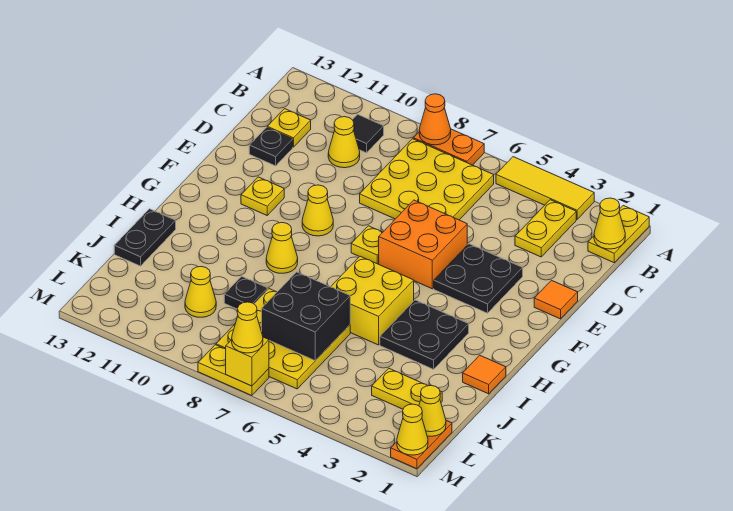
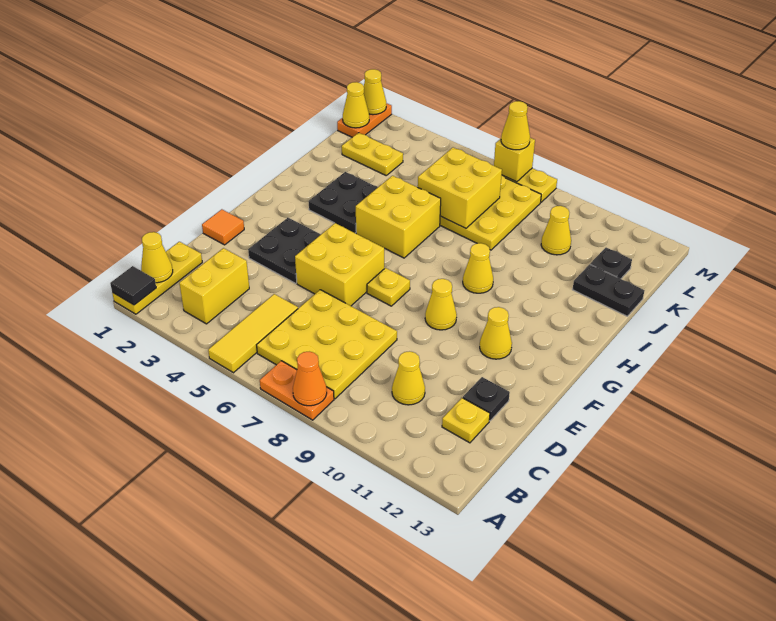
yellow 1x2 plate [588,206,649,262] -> yellow 1x3 plate [112,242,202,314]
yellow 1x3 tile [496,157,594,219] -> yellow 1x3 tile turned to [208,294,298,373]
yellow 1x2 plate [515,200,576,257] -> yellow 1x2 brick [179,248,249,324]
black 1x1 tile [352,114,384,153] -> black 1x1 tile moved to [110,266,156,305]
orange 2x2 brick [379,200,467,289] -> yellow 2x2 brick [295,223,384,306]
yellow 1x1 plate [241,177,284,215] -> yellow 1x1 cone [480,307,512,359]
orange 1x1 tile [463,355,506,394] -> none
black 1x2 plate [114,209,176,266] -> black 1x2 plate turned to [573,264,644,316]
black 2x2 brick [262,272,350,361] -> yellow 2x2 brick [418,148,502,228]
black 1x1 plate [224,276,268,309] -> black 1x1 plate moved to [590,248,632,279]

